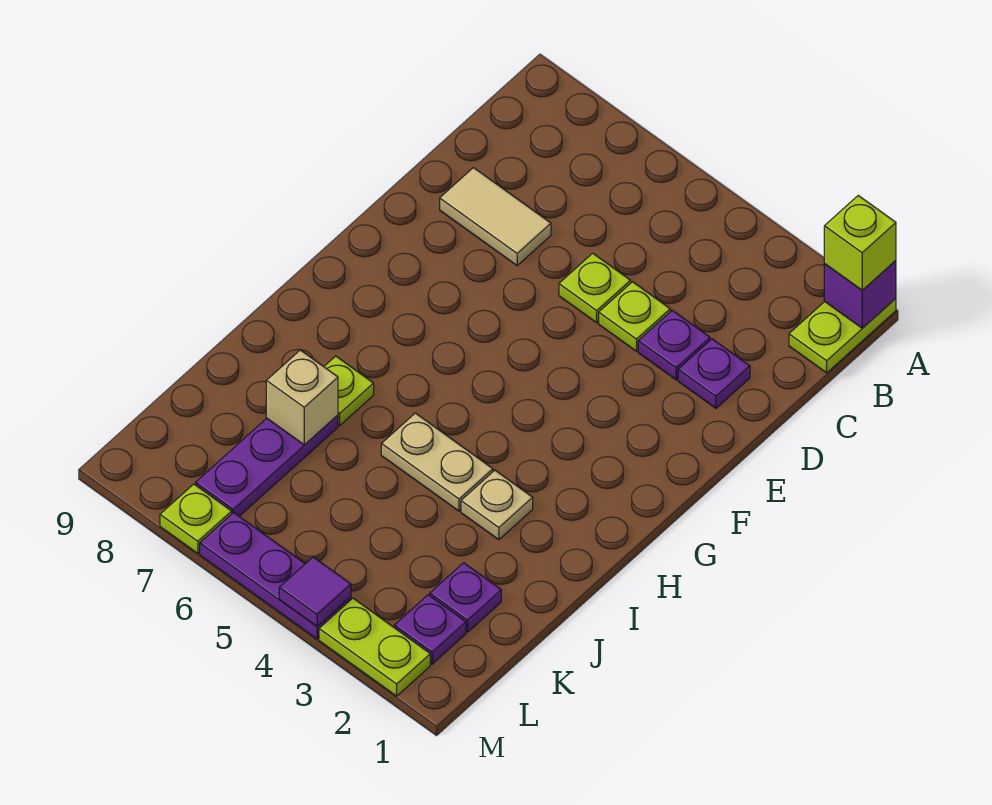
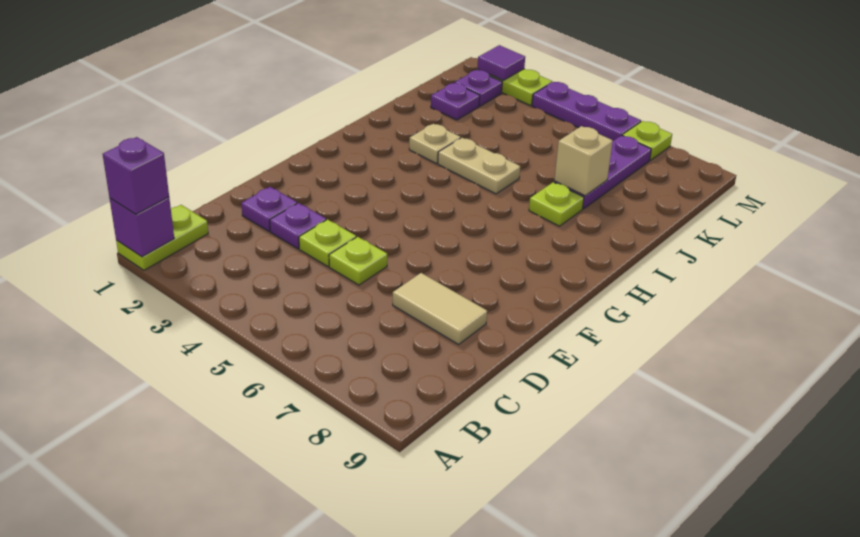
lime 1x1 brick [824,196,896,290] -> purple 1x1 brick [103,137,169,214]
purple 1x1 tile [279,557,351,626] -> purple 1x1 tile moved to [477,45,525,81]

